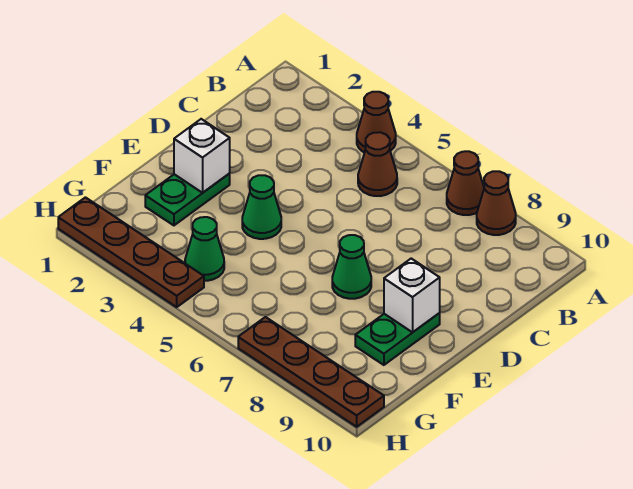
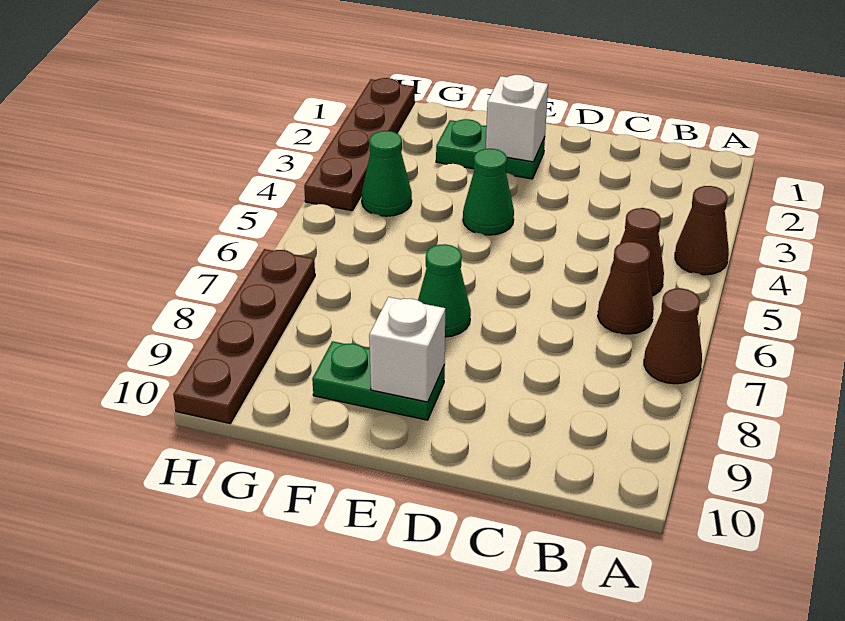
brown 1x1 cone [477,171,516,235] -> brown 1x1 cone moved to [598,242,654,334]

